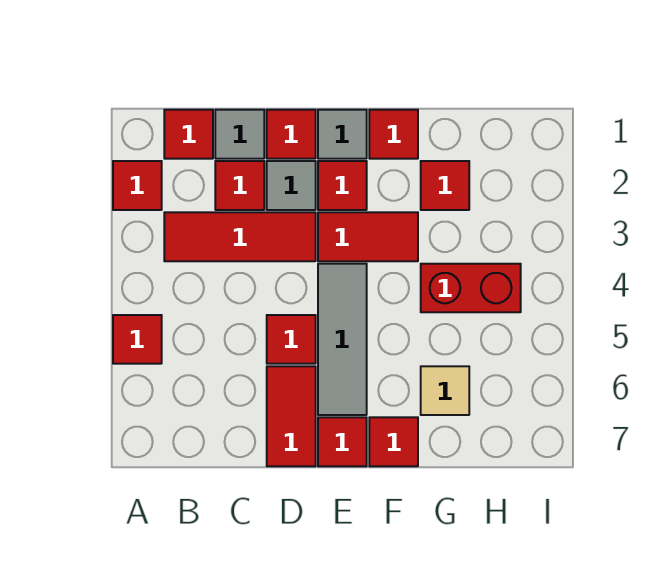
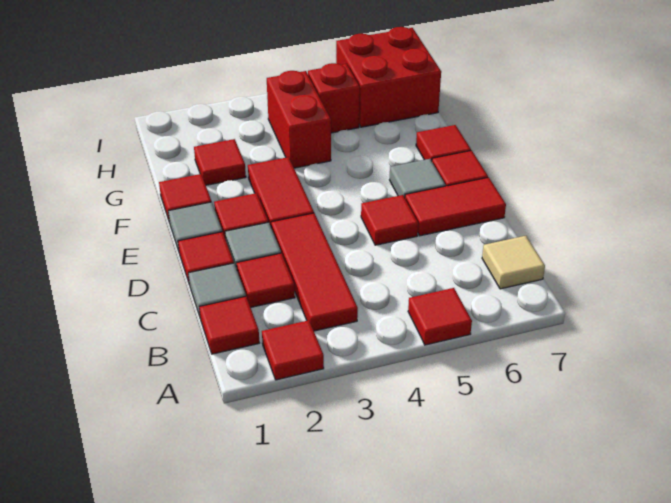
grey 1x3 tile [318,264,367,415] -> grey 1x1 tile [390,159,446,197]
tan 1x1 tile [421,366,469,415] -> tan 1x1 tile moved to [482,236,545,289]
none -> red 1x1 brick [308,63,360,133]
none -> red 2x2 brick [336,27,441,127]

